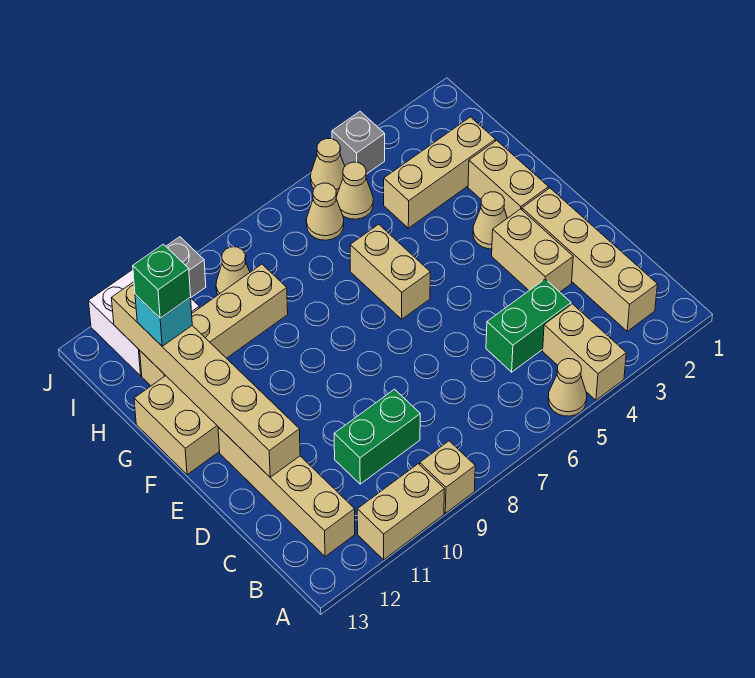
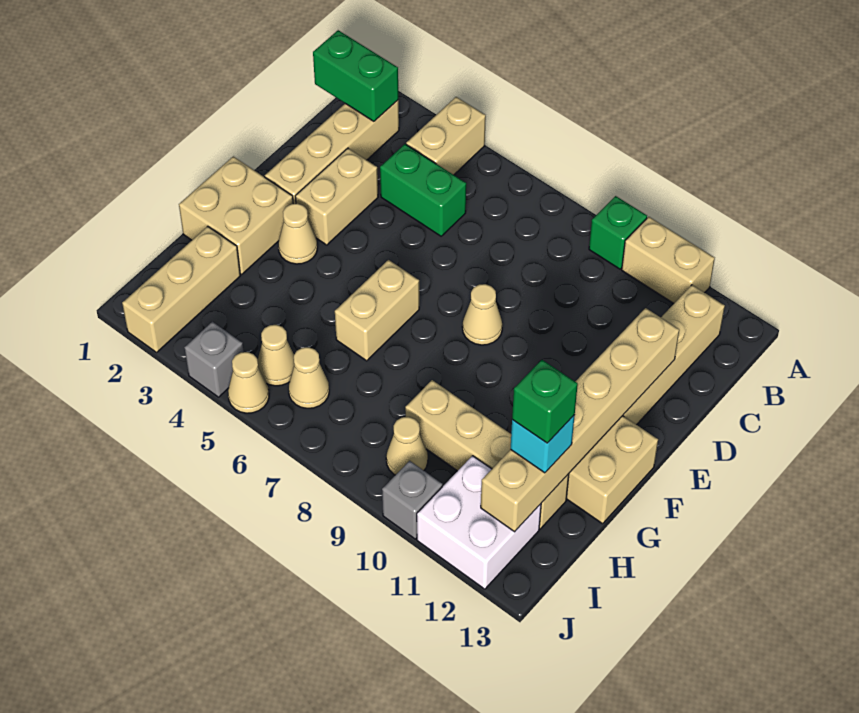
tan 1x1 cone [548,359,587,416] -> tan 1x1 cone moved to [462,284,502,345]
tan 1x1 brick [420,441,475,513] -> green 1x1 brick [589,196,647,269]
green 1x2 brick [334,389,420,484] -> green 1x2 brick moved to [313,30,398,121]
tan 1x2 brick [468,140,549,218] -> tan 2x2 brick [179,156,293,274]
tan 1x3 brick [384,117,495,228] -> tan 1x3 brick turned to [122,226,240,352]

